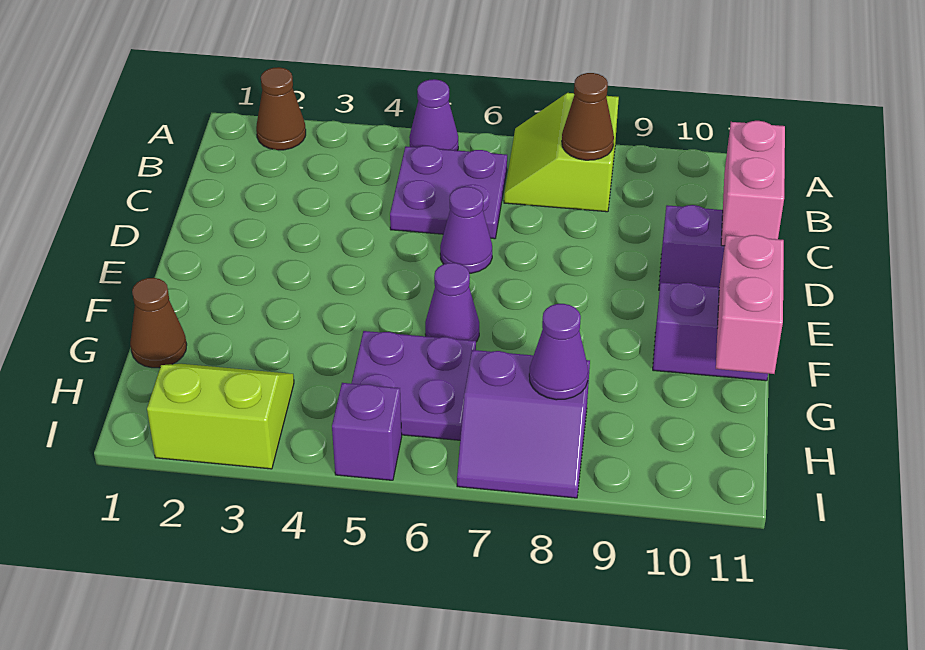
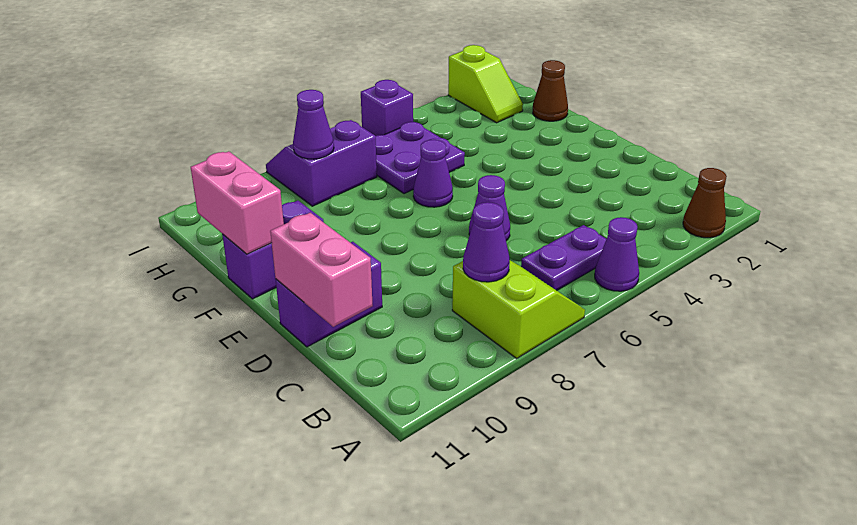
purple 2x2 plate [390,146,507,239] -> purple 1x2 plate [521,225,606,290]
brown 1x1 cone [562,73,614,160] -> purple 1x1 cone [463,202,510,282]
lime 2x2 slope [147,364,294,469] -> lime 1x2 slope [448,45,523,123]

